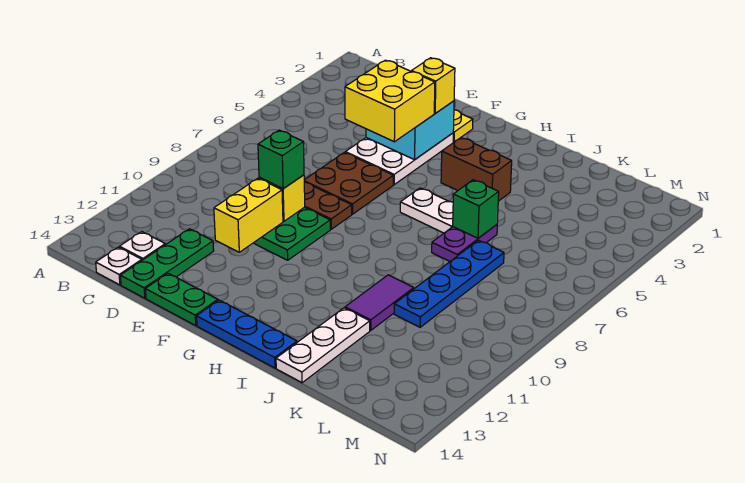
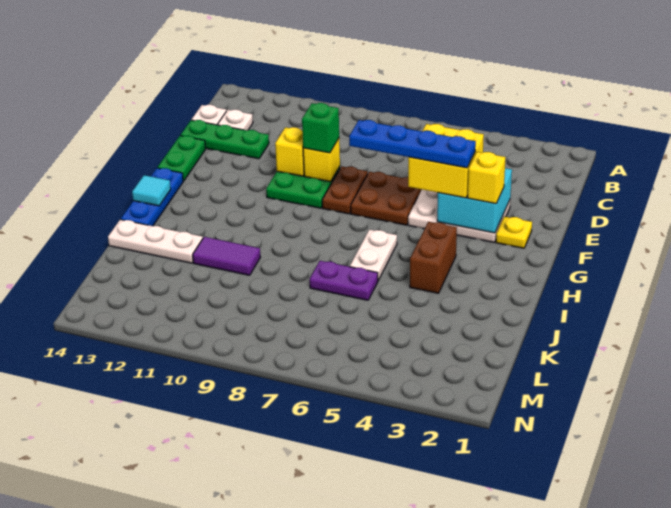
yellow 1x2 brick [214,178,283,252] -> yellow 1x1 brick [275,127,304,176]
none -> cyan 1x1 tile [132,175,171,206]
green 1x1 brick [453,180,499,238] -> none
blue 1x4 plate [394,240,504,327] -> blue 1x4 plate moved to [349,120,476,168]

